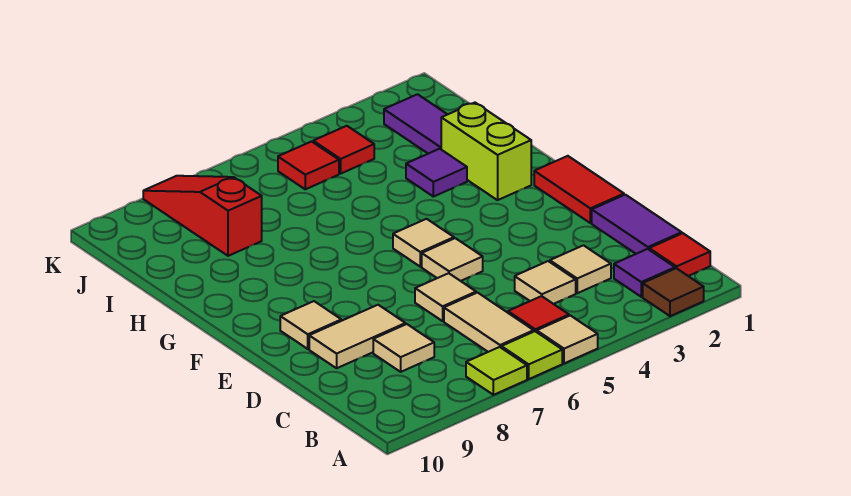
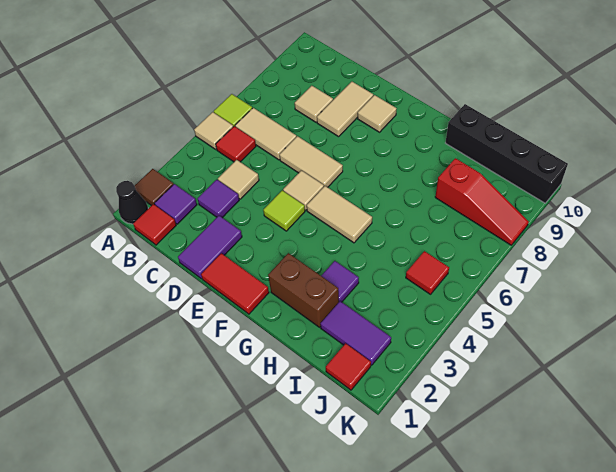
none -> black 1x1 cone [116,181,148,224]
lime 1x1 tile [466,347,527,395] -> lime 1x1 tile moved to [263,191,305,231]
purple 1x2 tile [592,195,682,254] -> purple 1x2 tile turned to [178,216,242,279]
tan 1x1 tile [550,245,611,293] -> purple 1x1 tile [198,180,239,218]
tan 1x1 tile [415,273,476,321] -> tan 1x2 tile [280,136,343,187]
tan 1x1 tile [393,219,454,267] -> tan 1x2 tile [307,186,372,243]
lime 1x2 brick [441,103,531,200] -> brown 1x2 brick [268,253,339,327]
none -> black 1x4 brick [446,104,568,203]
red 1x1 tile [313,126,374,174] -> red 1x1 tile moved to [326,343,371,390]

